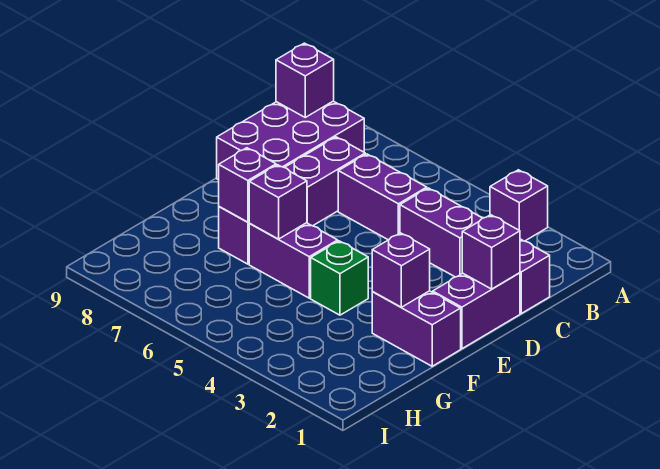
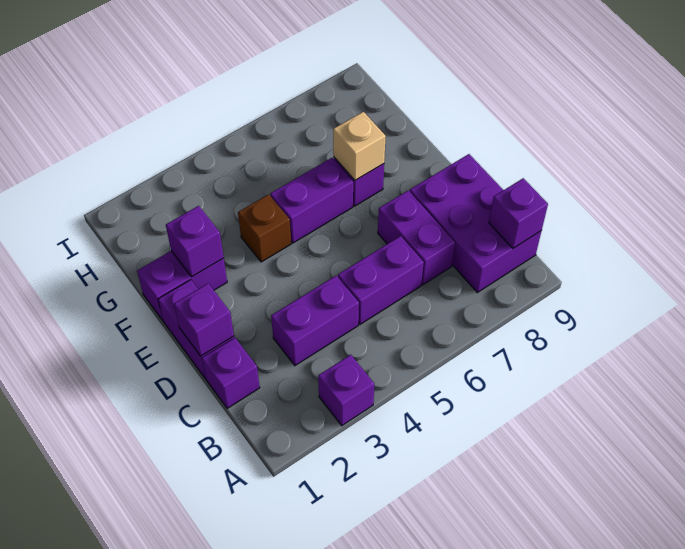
green 1x1 brick [311,241,368,315] -> brown 1x1 brick [238,194,291,262]
purple 1x1 brick [249,165,307,239] -> none
purple 1x1 brick [219,148,276,222] -> tan 1x1 brick [333,112,386,180]

